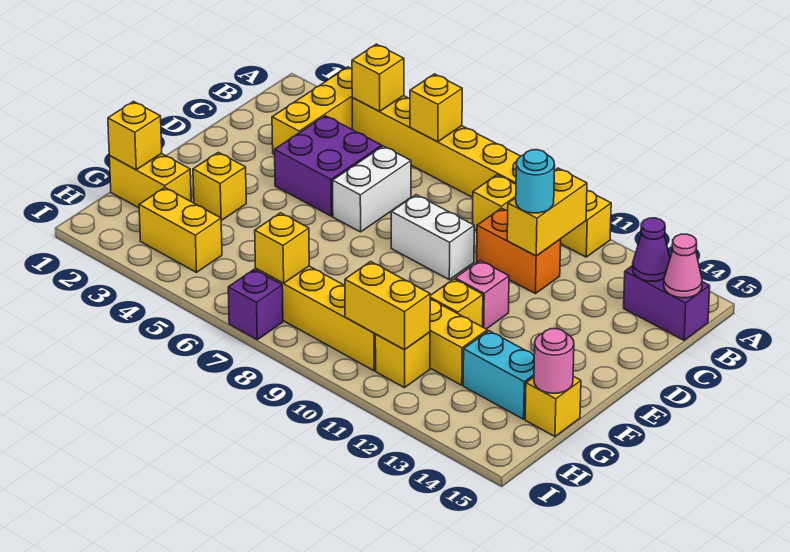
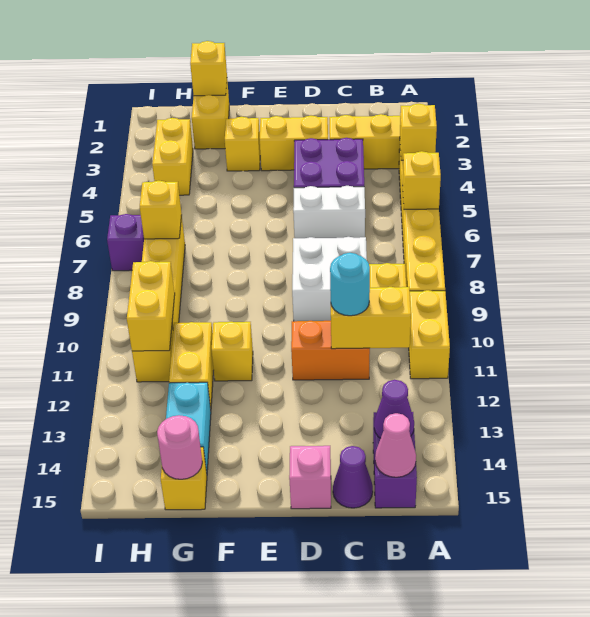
orange 1x2 brick [477,208,561,294] -> orange 1x2 brick turned to [291,321,370,380]
none -> purple 1x1 cone [333,446,373,508]
none -> yellow 1x2 brick [260,116,328,171]
white 1x2 brick [391,195,474,280] -> white 2x2 brick [292,237,367,321]
pink 1x1 brick [455,261,509,329] -> pink 1x1 brick moved to [289,446,331,509]

